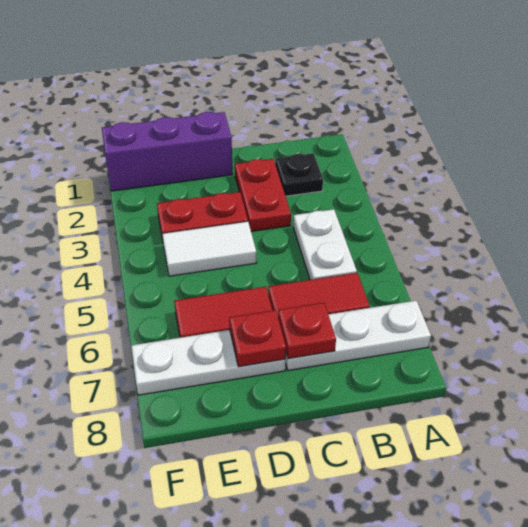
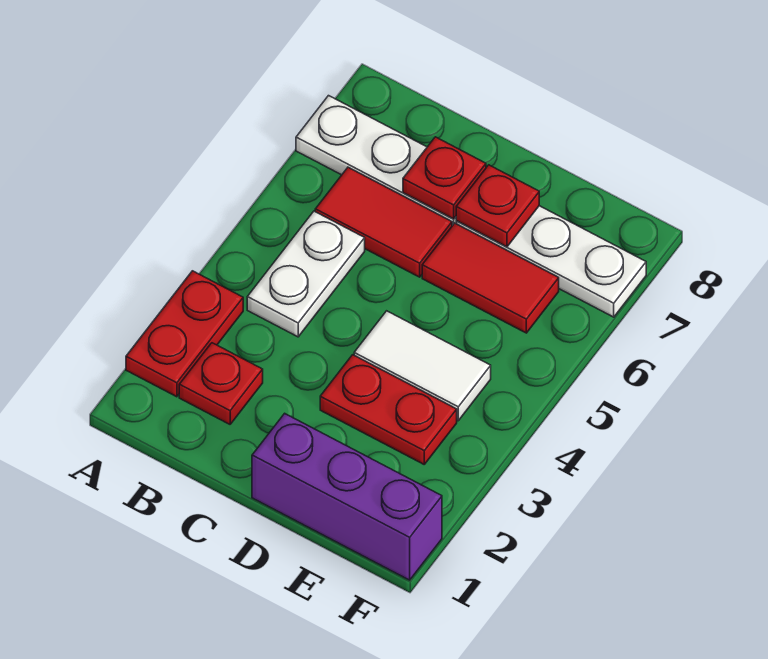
black 1x1 plate [275,153,323,196] -> red 1x1 plate [179,343,263,424]
red 1x2 plate [235,159,291,232] -> red 1x2 plate moved to [126,271,243,397]

